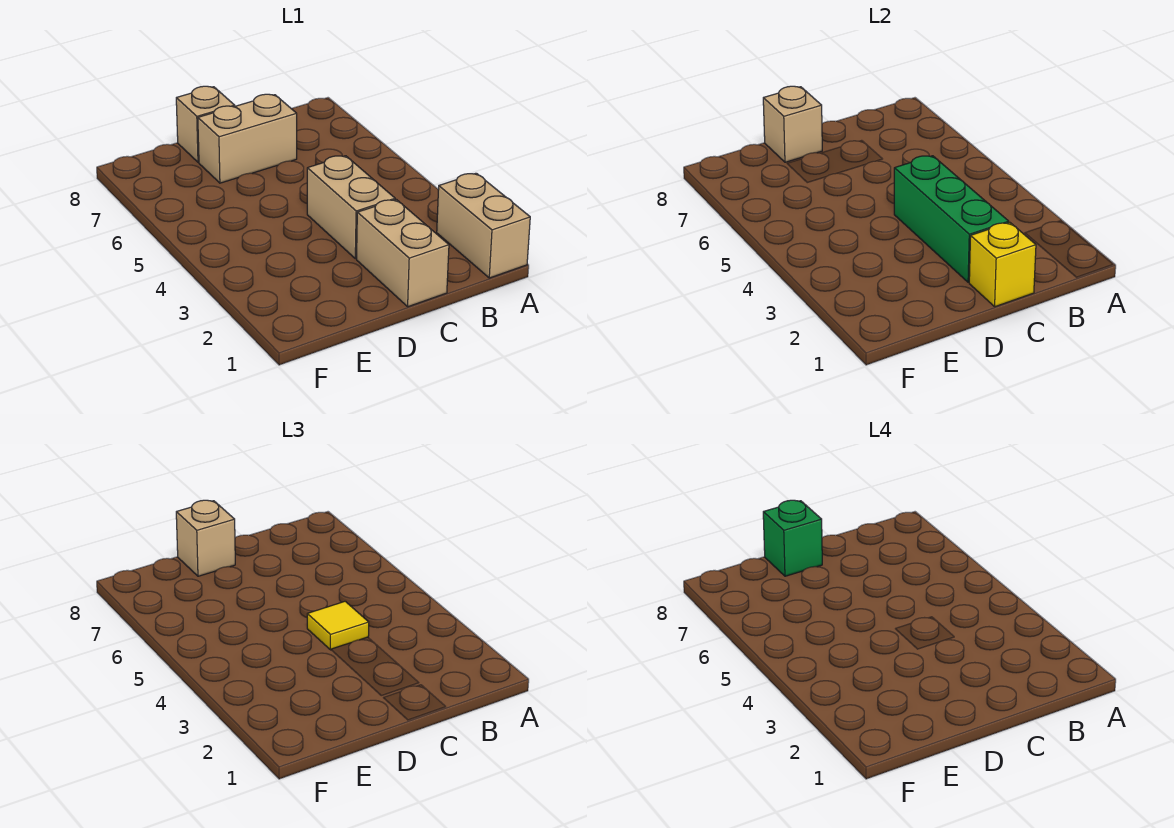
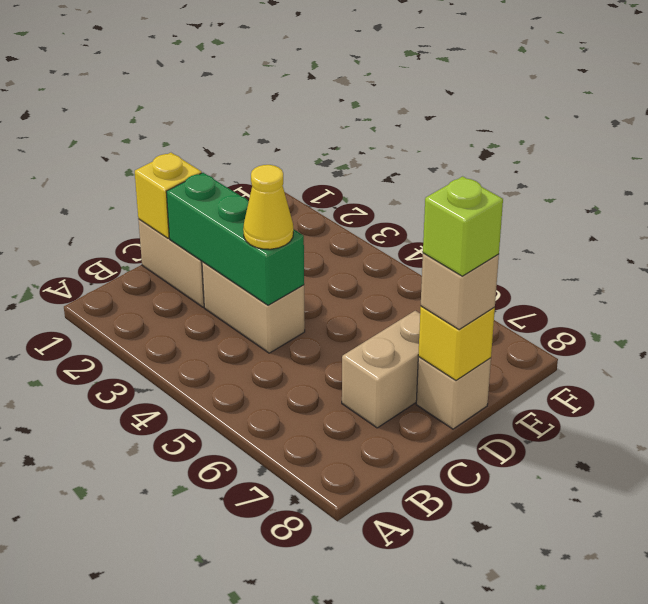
tan 1x2 brick [437,173,530,278] -> none
yellow 1x1 tile [307,601,369,650] -> yellow 1x1 cone [243,165,293,249]
tan 1x1 brick [763,86,822,162] -> yellow 1x1 brick [418,306,495,380]
green 1x1 brick [763,500,822,576] -> lime 1x1 brick [423,176,503,276]

